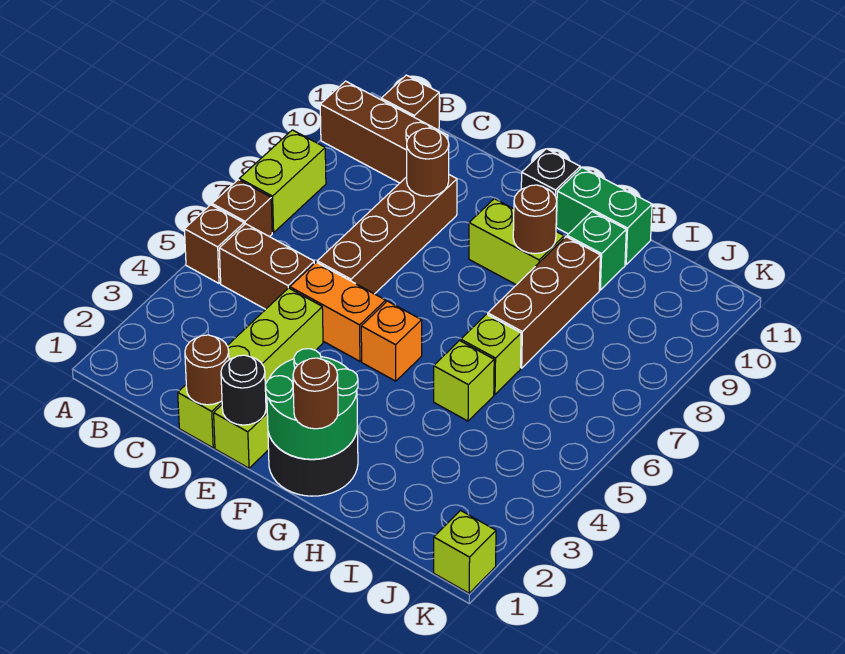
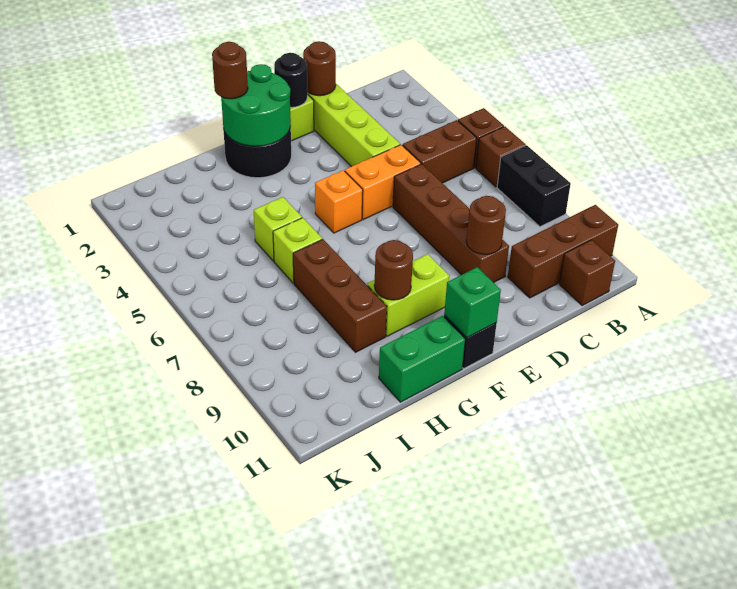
lime 1x2 brick [240,130,326,233] -> black 1x2 brick [497,145,571,227]
green 1x1 brick [567,211,626,290] -> green 1x1 brick moved to [444,267,501,338]
lime 1x1 brick [434,511,496,593] -> none

